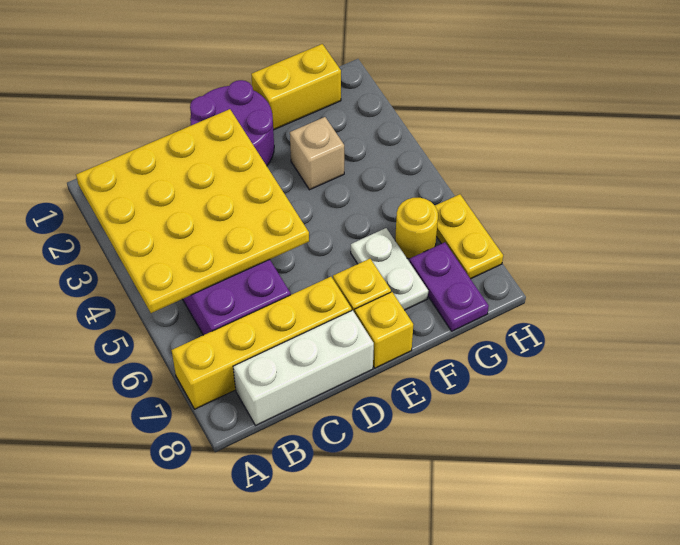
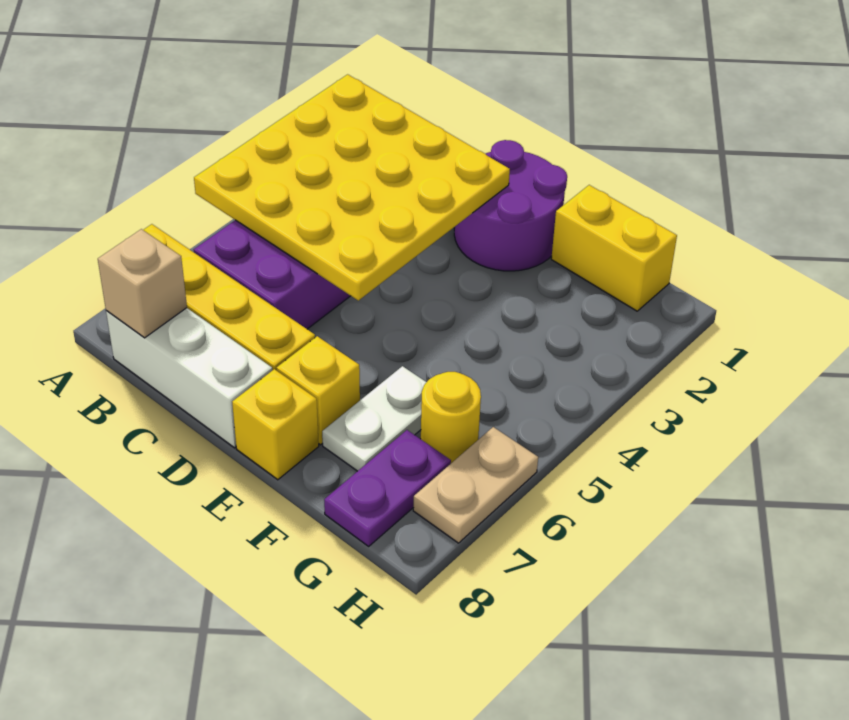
tan 1x1 brick [290,117,344,190] -> tan 1x1 brick moved to [98,229,187,338]
yellow 1x2 plate [435,194,503,279] -> tan 1x2 plate [413,427,538,543]

